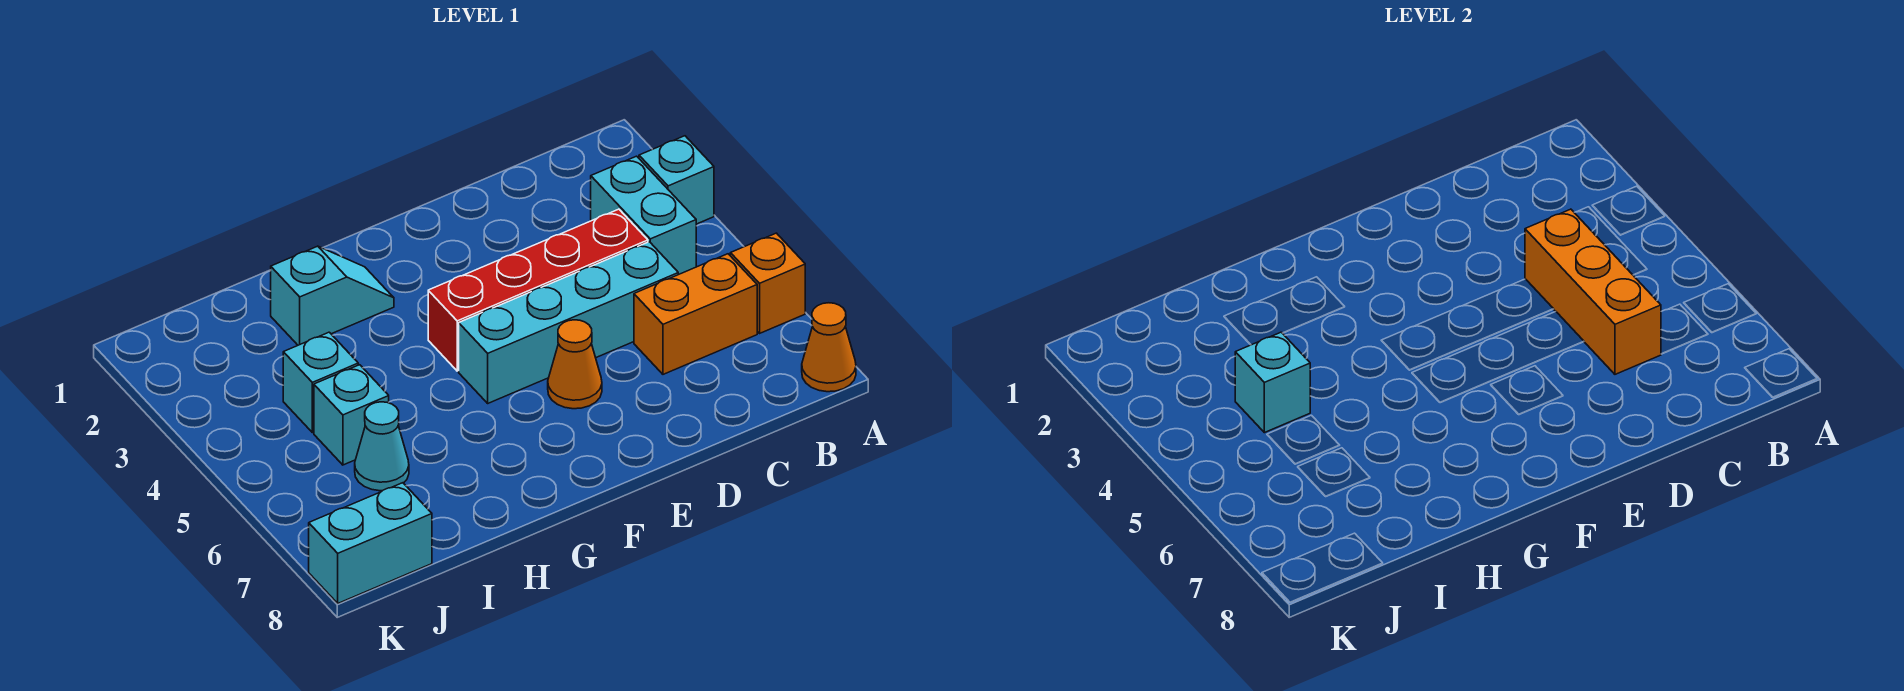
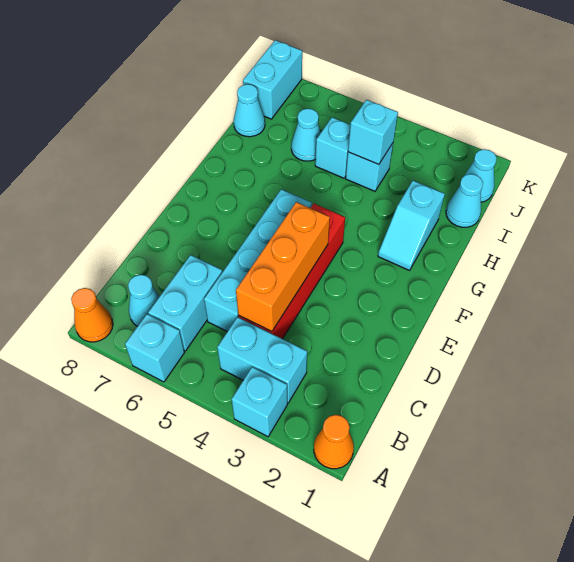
orange 1x1 brick [730,233,805,333] -> cyan 1x1 brick [125,314,185,382]
orange 1x2 brick [634,254,757,374] -> cyan 1x2 brick [148,255,222,351]
none -> cyan 1x1 cone [128,275,160,326]
orange 1x3 brick [1525,209,1661,374] -> orange 1x3 brick turned to [236,202,330,331]
orange 1x1 cone [548,320,602,409] -> orange 1x1 cone moved to [314,415,354,469]
none -> cyan 1x1 cone [446,174,483,227]
none -> cyan 1x1 cone [234,84,265,137]
none -> cyan 1x1 cone [464,149,497,202]

